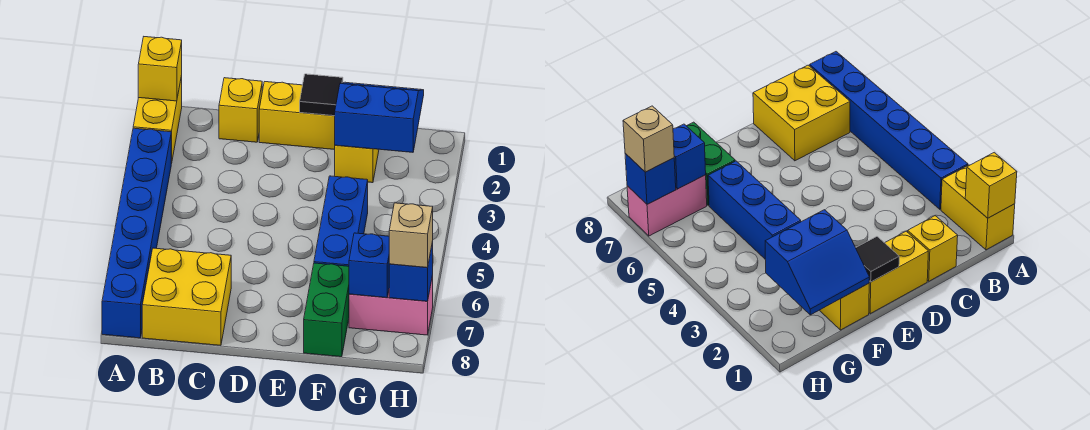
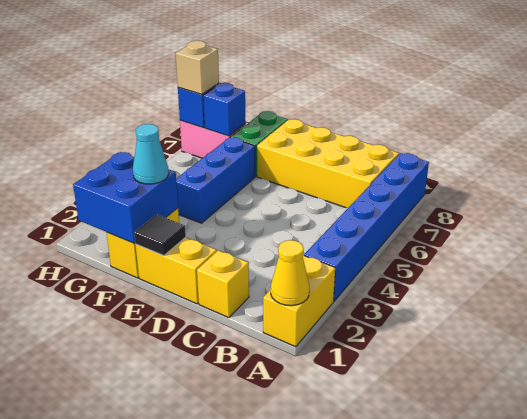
yellow 1x1 brick [138,37,182,101] -> yellow 1x1 cone [271,240,309,306]
yellow 2x2 brick [142,248,231,345] -> yellow 2x4 brick [257,119,399,208]
blue 2x2 slope [335,82,424,152] -> blue 2x2 brick [73,152,178,243]
none -> cyan 1x1 cone [133,124,169,184]

